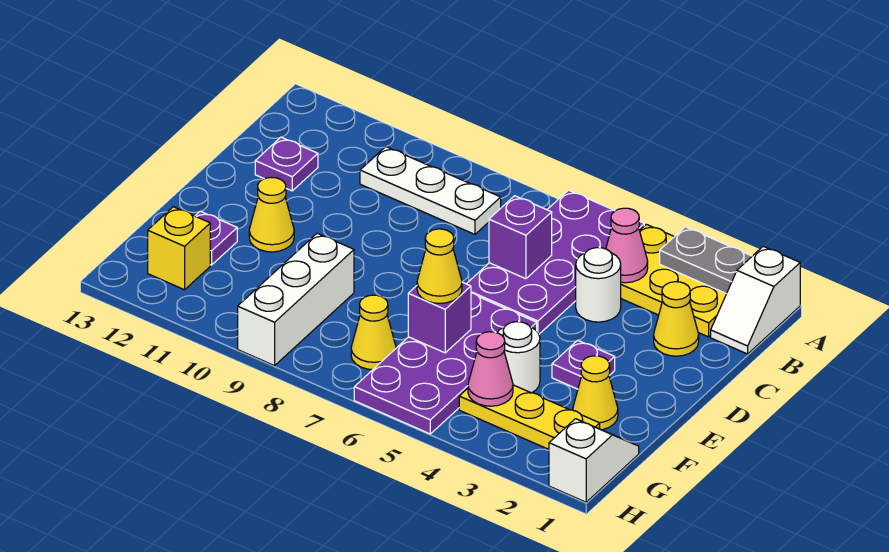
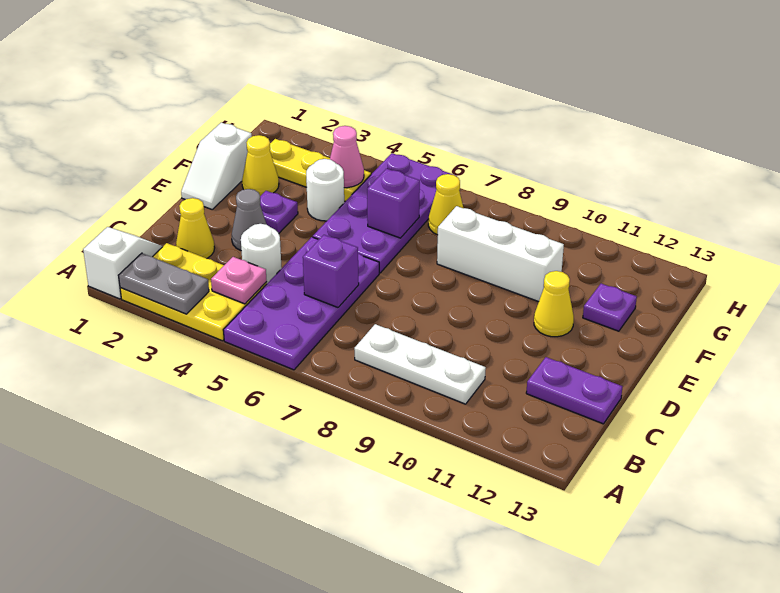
pink 1x1 cone [606,208,648,283] -> pink 1x1 plate [211,257,267,304]
purple 1x1 plate [255,137,318,191] -> purple 1x2 plate [526,357,622,424]
none -> grey 1x1 cone [232,189,267,250]
yellow 1x1 cone [417,229,462,303] -> none
white 1x3 brick [238,233,354,366] -> white 1x3 brick turned to [437,206,564,302]
white 1x2 slope [549,419,639,502] -> white 1x2 slope moved to [181,123,252,209]
yellow 1x1 brick [148,207,210,290] -> none

